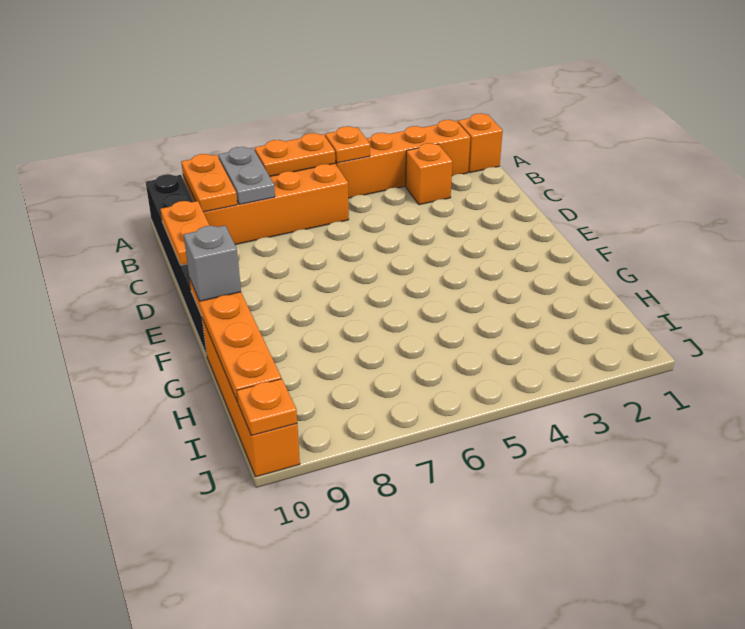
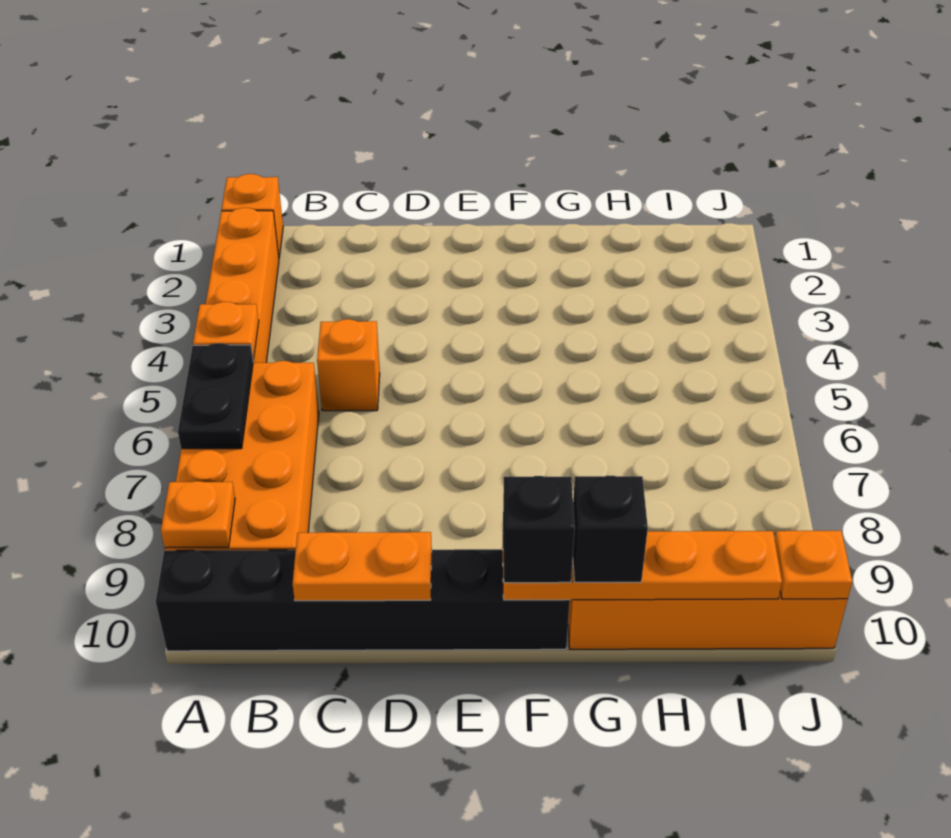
orange 1x2 plate [255,133,335,176] -> black 1x2 plate [178,343,253,449]
grey 1x2 plate [218,147,275,204] -> none
orange 1x2 plate [181,154,237,212] -> orange 1x1 plate [161,481,235,548]
orange 1x1 brick [406,143,452,205] -> orange 1x1 brick moved to [317,319,380,411]
grey 1x1 brick [184,226,241,301] -> black 1x1 brick [503,476,575,583]
none -> black 1x1 brick [573,476,648,582]

